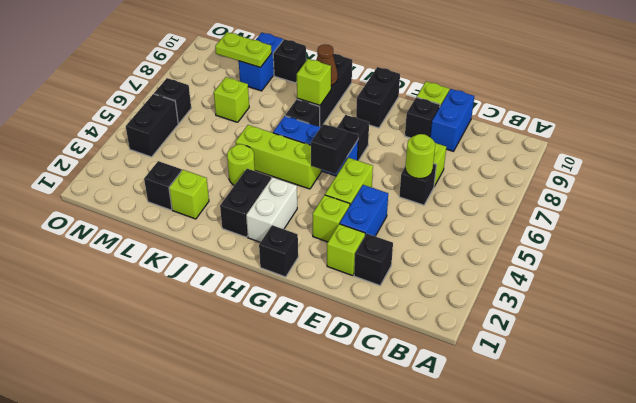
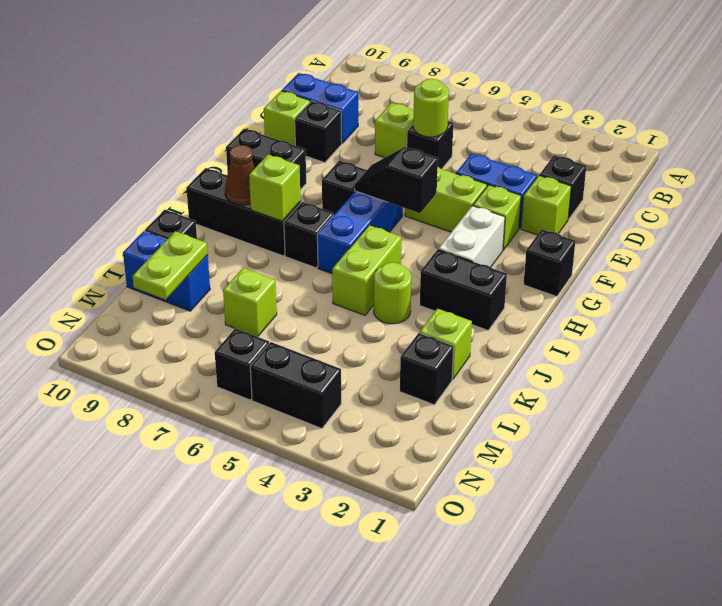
white 1x2 brick [246,177,297,242] -> white 1x2 brick turned to [439,206,505,267]
lime 1x3 brick [236,125,321,189] -> lime 1x2 brick [332,225,401,315]

